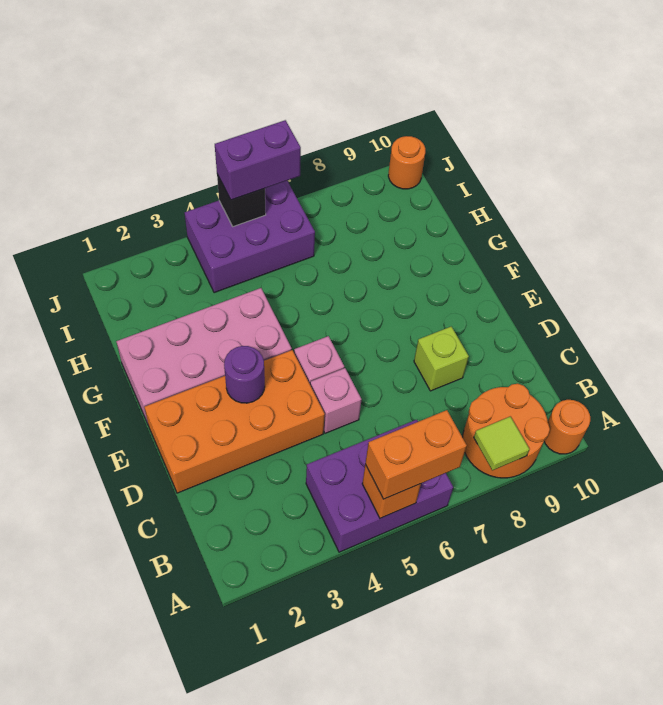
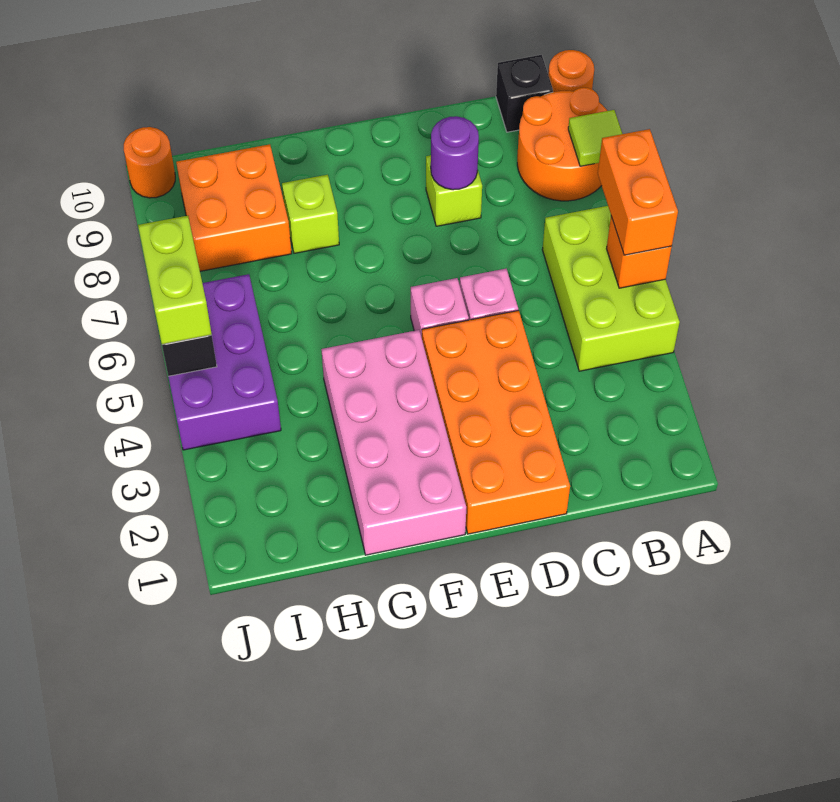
purple 2x3 brick [306,420,453,552] -> lime 2x3 brick [542,206,680,371]
none -> black 1x1 brick [496,55,553,132]
purple 1x1 round brick [224,346,265,403] -> purple 1x1 round brick moved to [431,116,479,190]
none -> lime 1x1 brick [282,175,339,253]
none -> orange 2x2 brick [176,144,292,271]
purple 1x2 brick [215,120,301,200] -> lime 1x2 brick [138,216,212,345]

